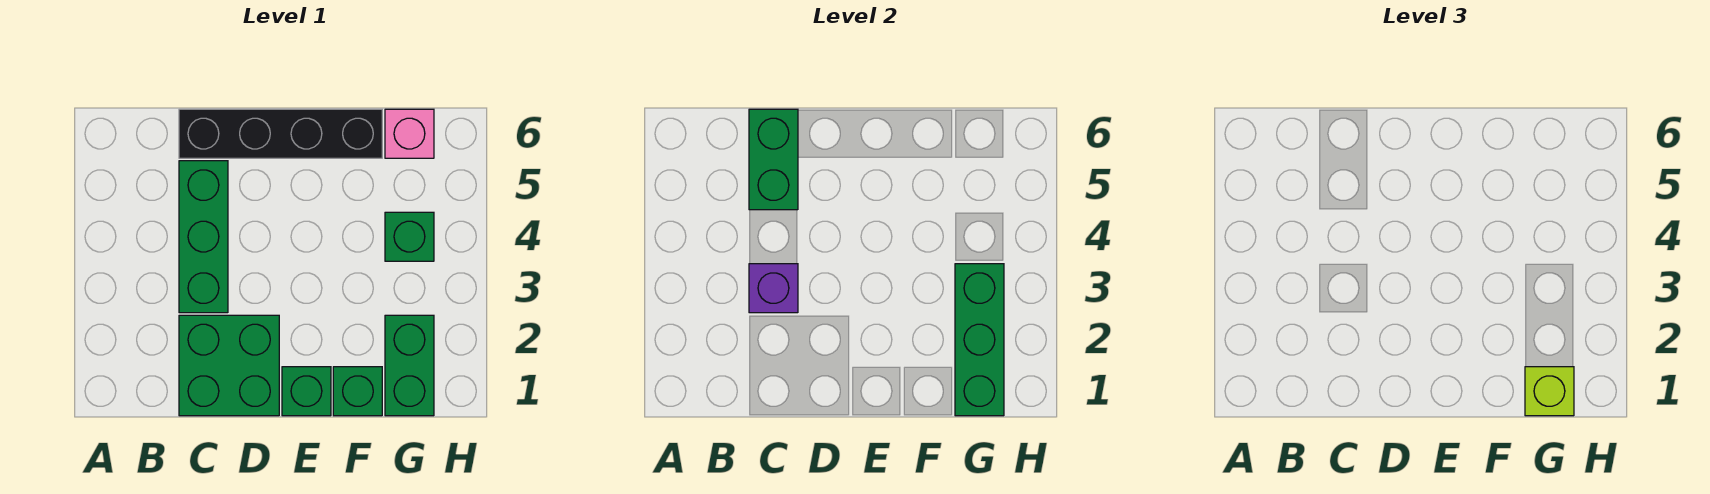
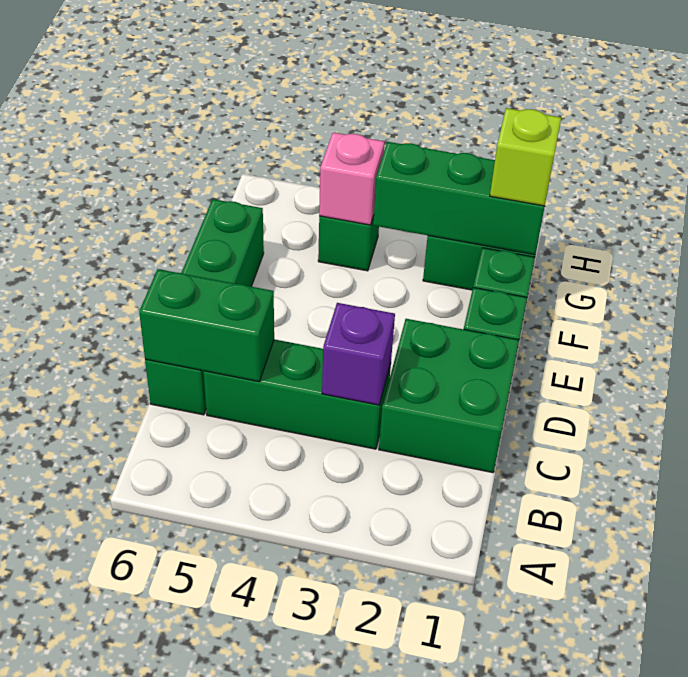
black 1x4 brick [179,109,382,158] -> green 1x4 brick [145,199,264,415]
pink 1x1 brick [385,109,434,158] -> pink 1x1 brick moved to [319,132,385,225]

